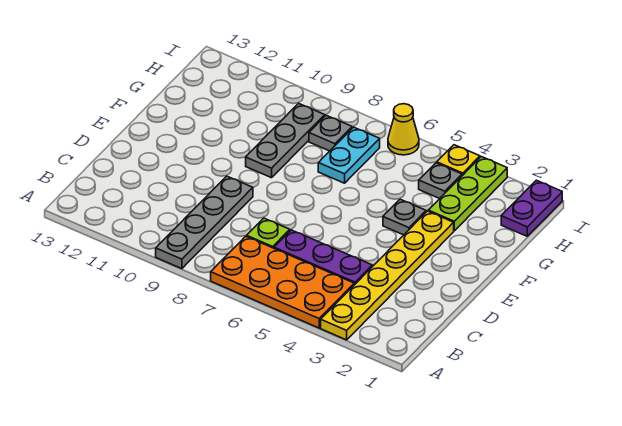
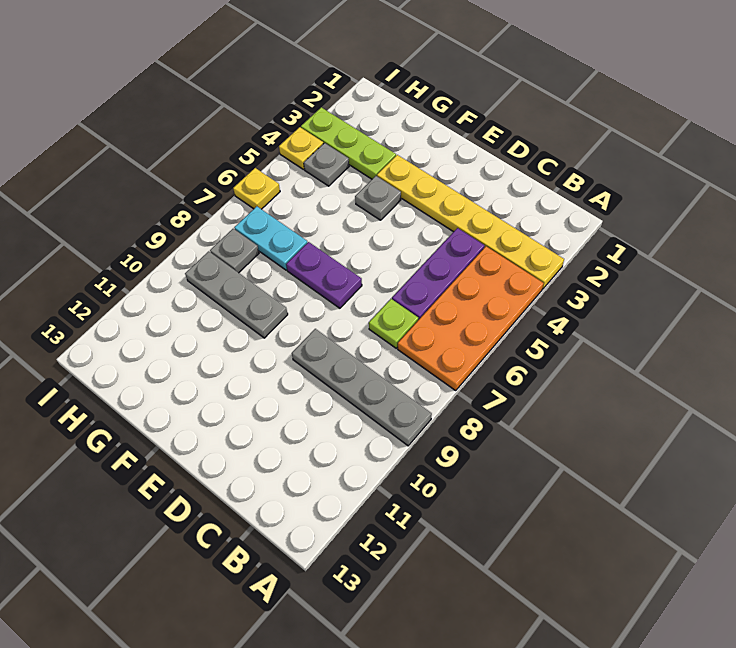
purple 1x2 plate [501,180,562,236] -> purple 1x2 plate moved to [286,242,362,308]
yellow 1x1 cone [388,104,419,155] -> yellow 1x1 plate [233,168,280,209]

